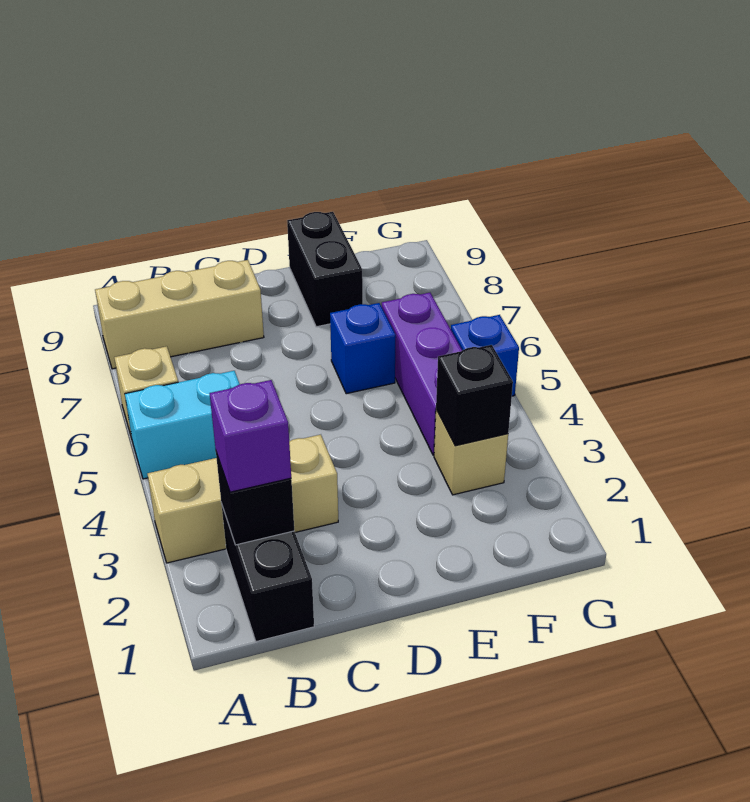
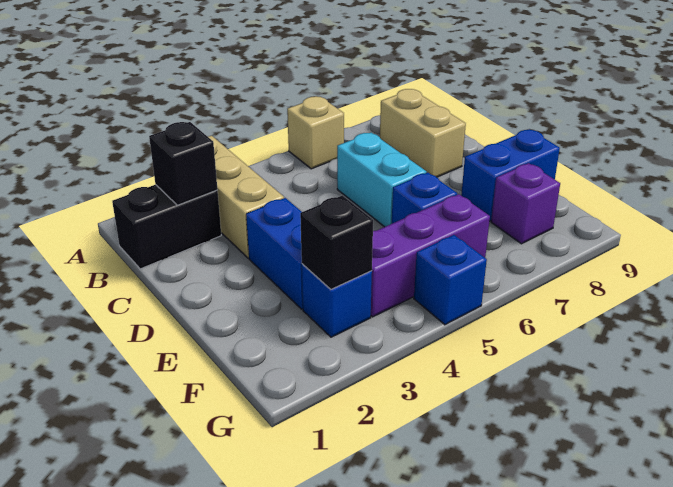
cyan 1x2 brick [125,371,239,479] -> cyan 1x2 brick moved to [337,133,427,227]
tan 1x3 brick [95,260,264,369] -> tan 1x2 brick [380,89,466,177]
purple 1x1 brick [210,380,291,492] -> purple 1x1 brick moved to [491,163,560,244]
none -> blue 1x2 brick [246,198,303,309]
black 1x2 brick [287,212,363,327] -> blue 1x2 brick [461,129,560,221]
tan 1x1 brick [434,410,508,495] -> blue 1x1 brick [302,264,372,337]

